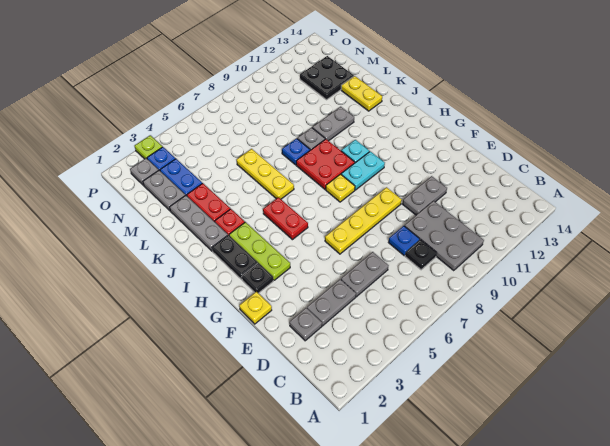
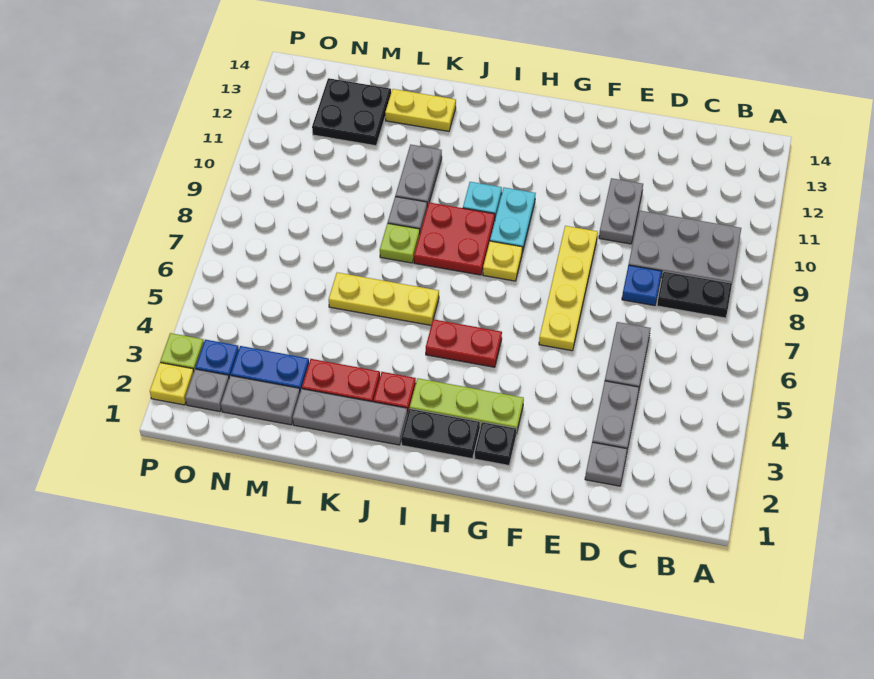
black 1x1 plate [405,239,437,270] -> black 1x2 plate [657,271,732,318]
yellow 1x1 plate [239,292,272,324] -> yellow 1x1 plate moved to [150,363,194,405]
blue 1x1 plate [282,138,310,165] -> lime 1x1 plate [380,223,420,263]

